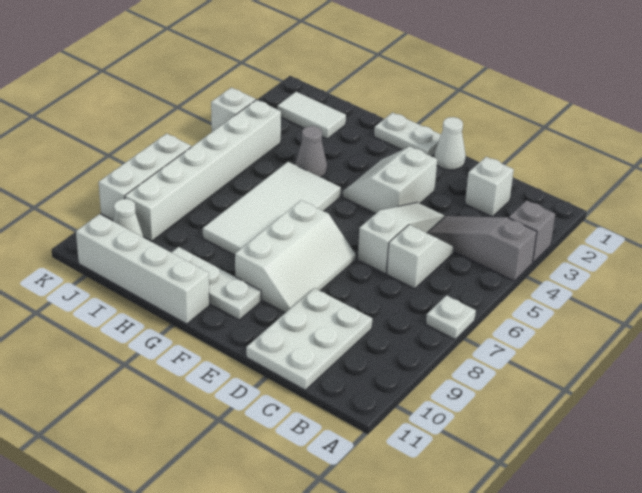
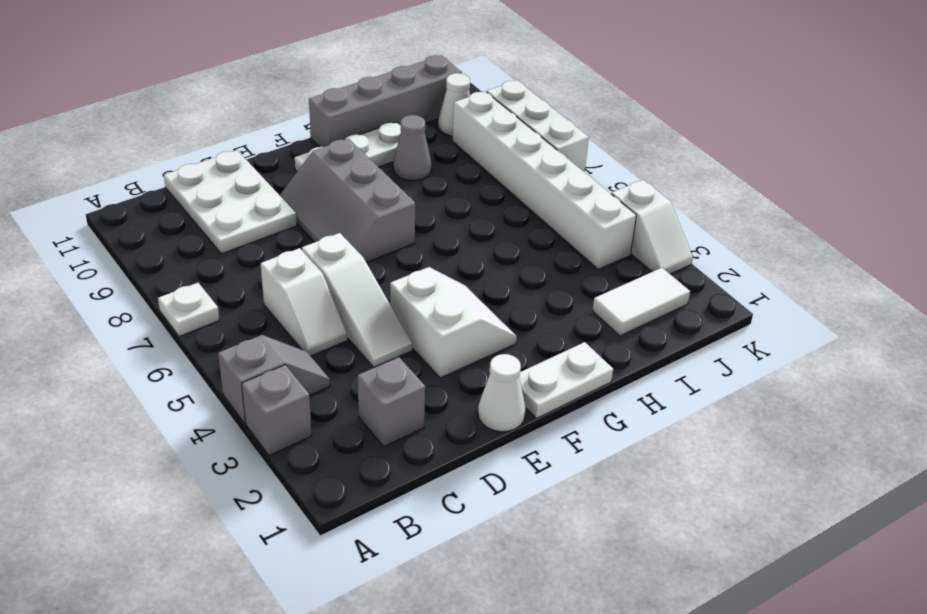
grey 1x3 slope [428,216,537,281] -> grey 1x2 slope [218,335,330,424]
white 1x1 brick [465,157,514,217] -> grey 1x1 brick [358,357,425,447]
white 2x3 slope [235,200,356,313] -> grey 2x3 slope [280,139,415,262]
white 2x4 tile [203,162,341,255] -> none
white 1x4 brick [76,214,210,324] -> grey 1x4 brick [309,55,462,147]
grey 1x1 cone [295,126,327,177] -> grey 1x1 cone moved to [393,115,432,181]

